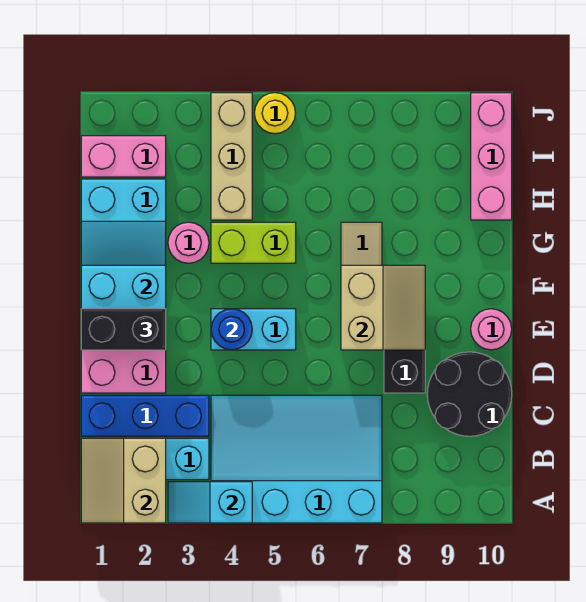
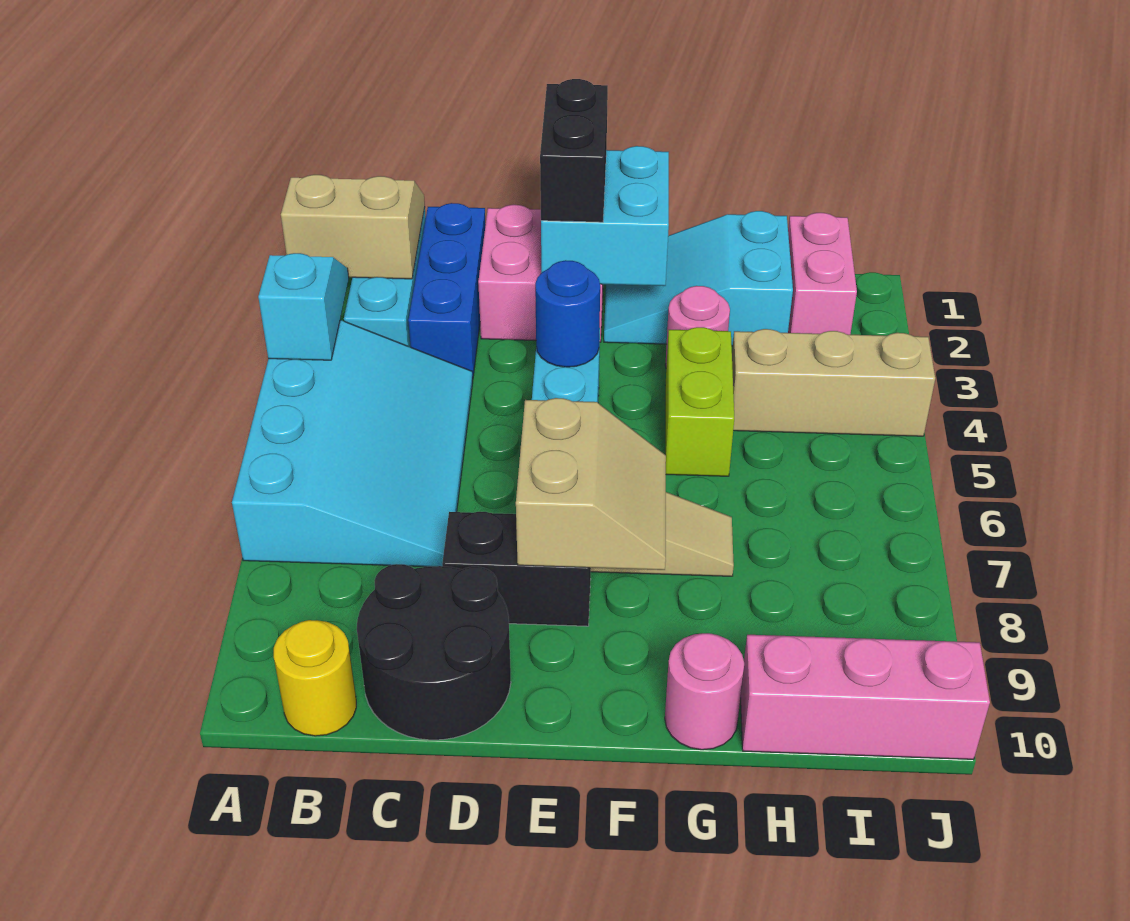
tan 2x2 slope [341,265,425,350] -> tan 2x2 slope turned to [516,398,666,570]
pink 1x1 round brick [471,309,512,350] -> pink 1x1 round brick moved to [665,633,744,750]
yellow 1x1 round brick [254,93,295,134] -> yellow 1x1 round brick moved to [274,620,356,736]

